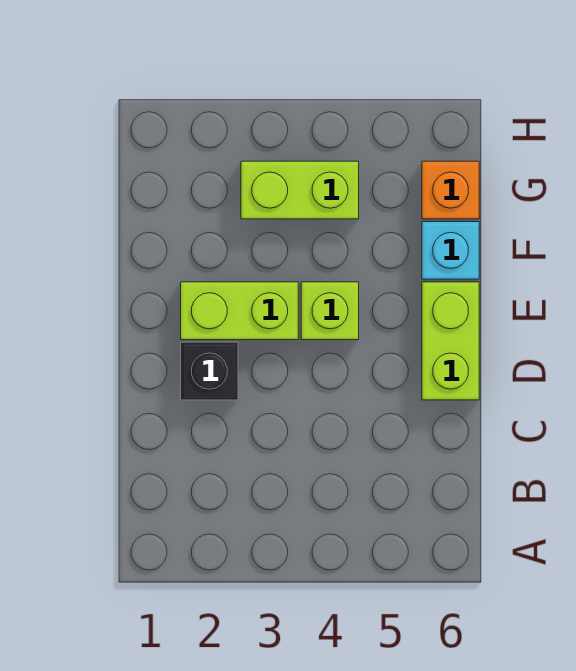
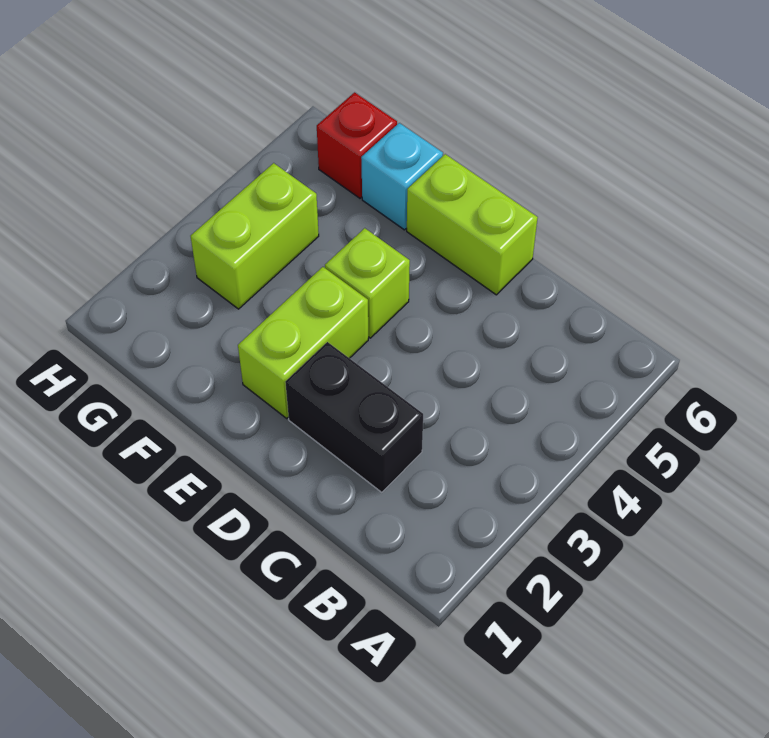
black 1x1 brick [181,342,238,400] -> black 1x2 brick [285,342,423,492]
orange 1x1 brick [422,161,479,219] -> red 1x1 brick [317,92,397,198]

